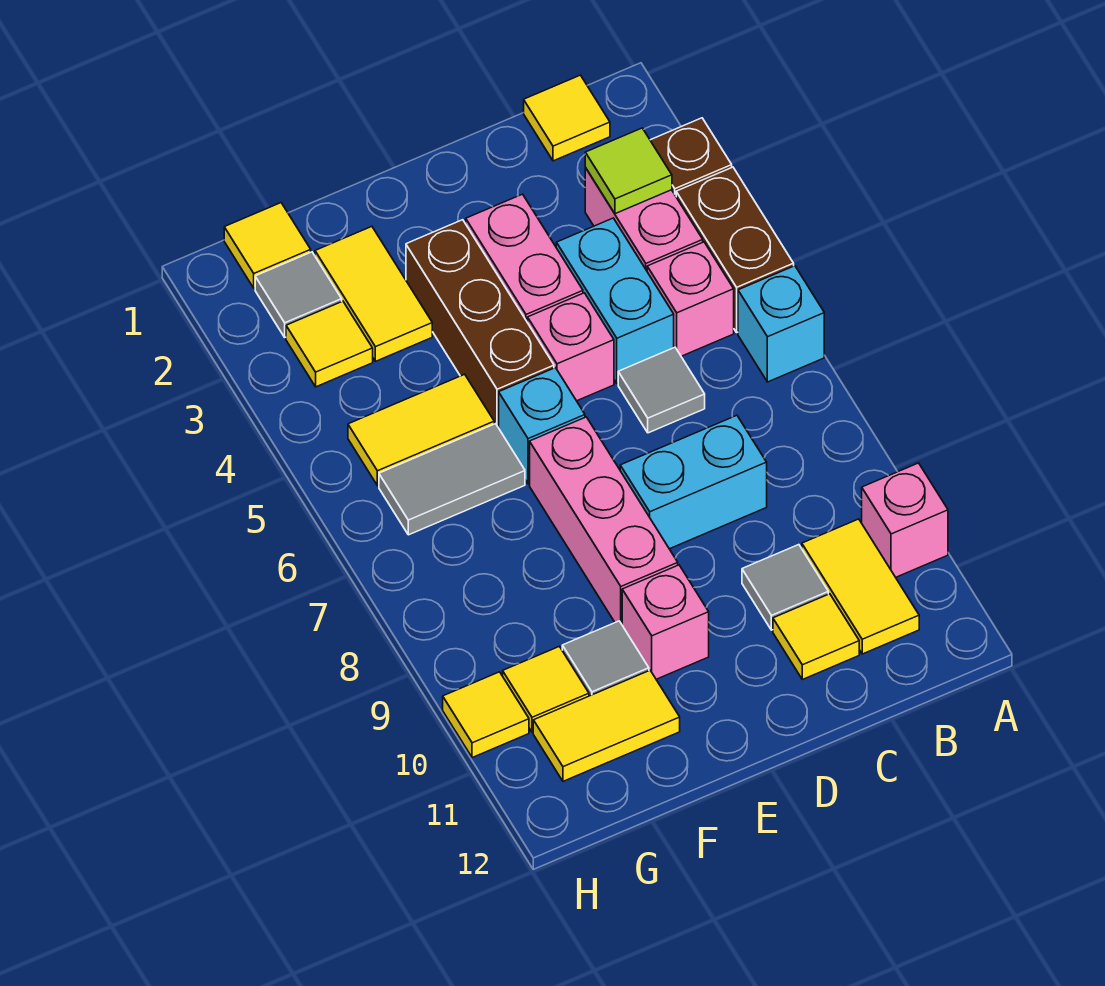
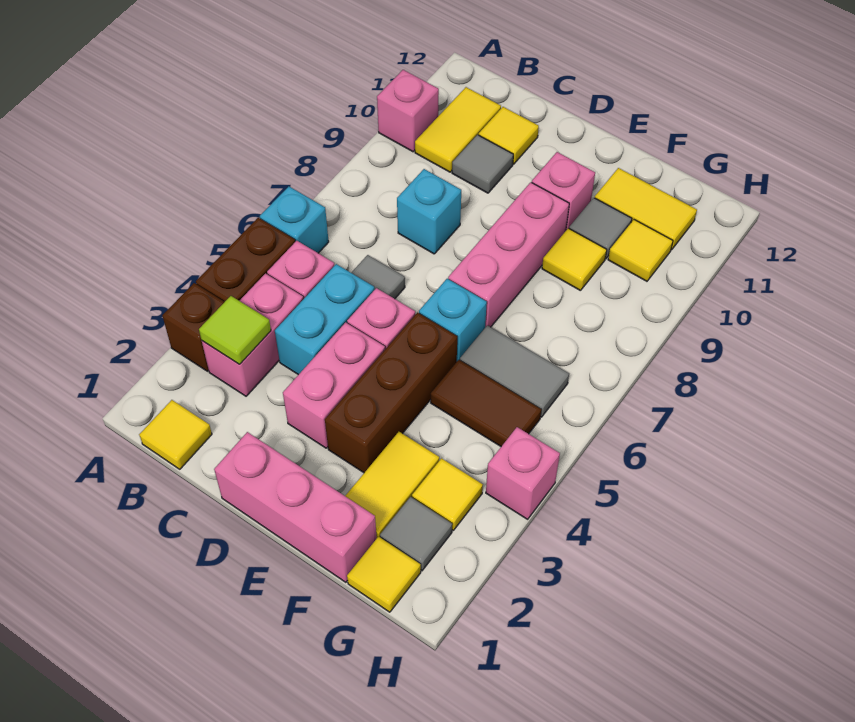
cyan 1x2 brick [620,415,767,549] -> cyan 1x1 brick [397,169,461,254]
none -> pink 1x3 brick [214,432,377,582]
yellow 1x2 tile [348,374,494,486] -> brown 1x2 tile [431,360,541,446]
none -> pink 1x1 brick [486,427,560,519]
yellow 1x1 tile [443,672,529,758] -> yellow 1x1 tile moved to [542,228,607,291]

